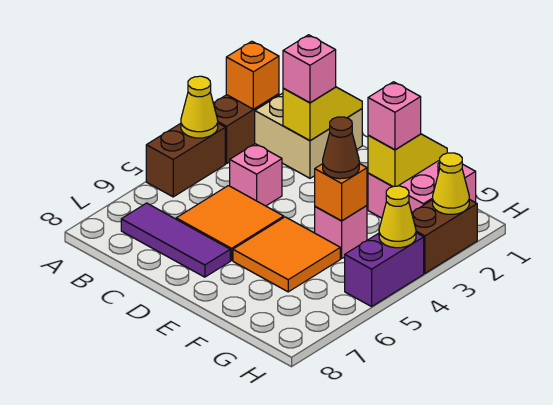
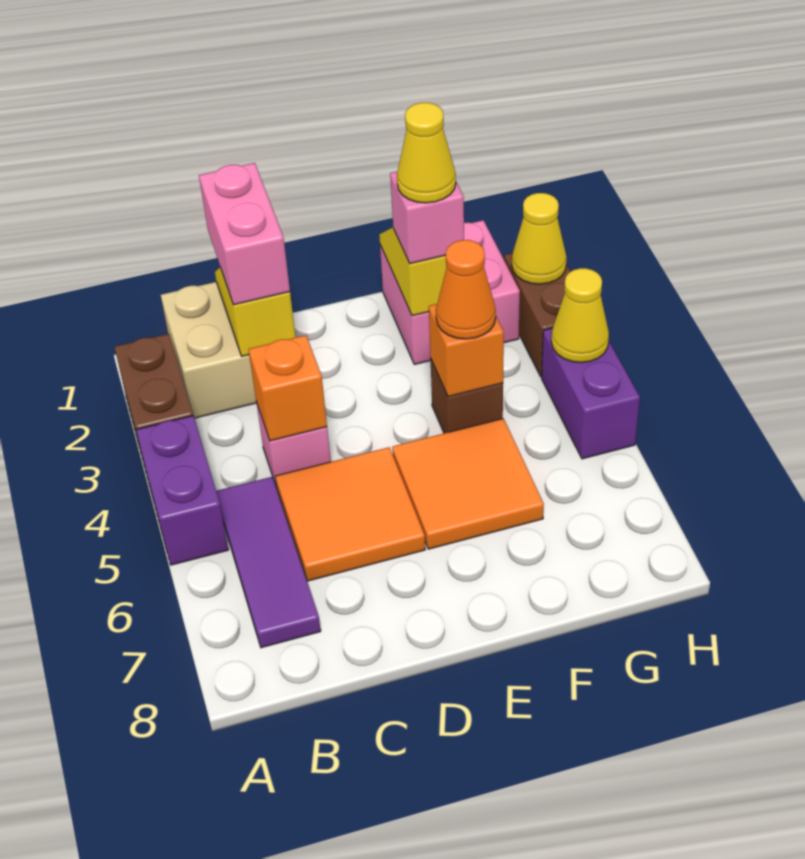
orange 1x1 brick [226,41,279,109] -> orange 1x1 brick moved to [248,335,327,441]
brown 1x2 brick [146,123,225,197] -> purple 1x2 brick [136,416,228,565]
yellow 1x1 cone [181,76,218,138] -> yellow 1x1 cone moved to [397,103,456,203]
purple 1x3 tile [121,203,230,277] -> purple 1x3 tile turned to [216,477,321,648]
pink 1x1 brick [283,35,336,103] -> pink 1x2 brick [199,163,290,305]
pink 1x1 brick [315,206,367,259] -> brown 1x1 brick [431,360,503,433]
brown 1x1 cone [323,117,359,179] -> orange 1x1 cone [436,240,496,339]

